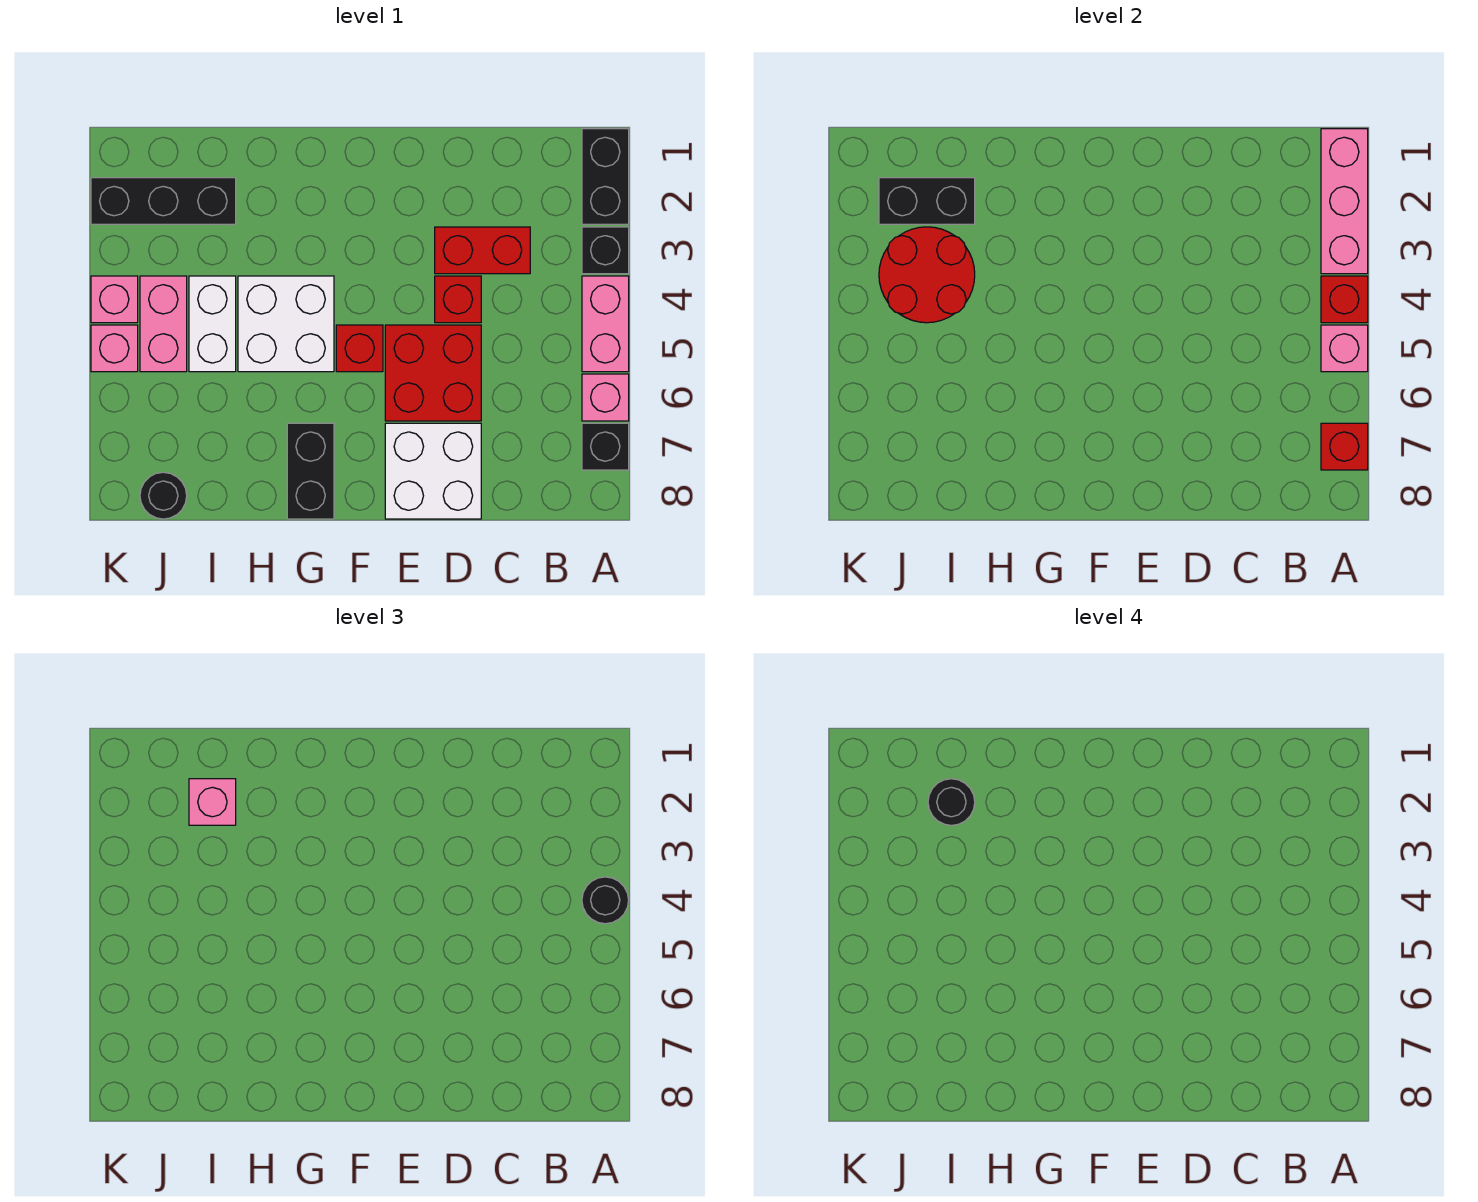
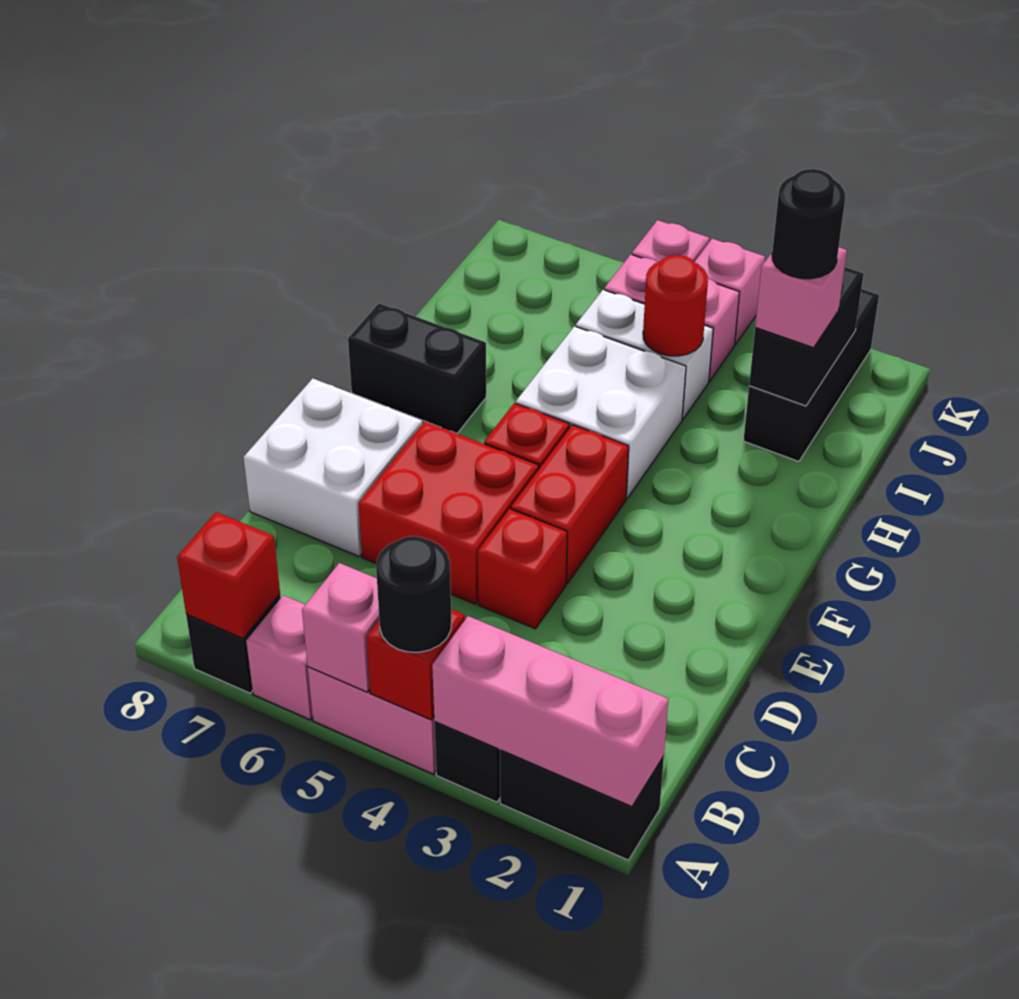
red 1x2 brick [435,227,530,274] -> red 1x2 brick moved to [511,425,629,584]
red 2x2 round brick [879,227,975,323] -> red 1x1 round brick [643,255,708,356]
black 1x1 round brick [140,472,187,519] -> none

